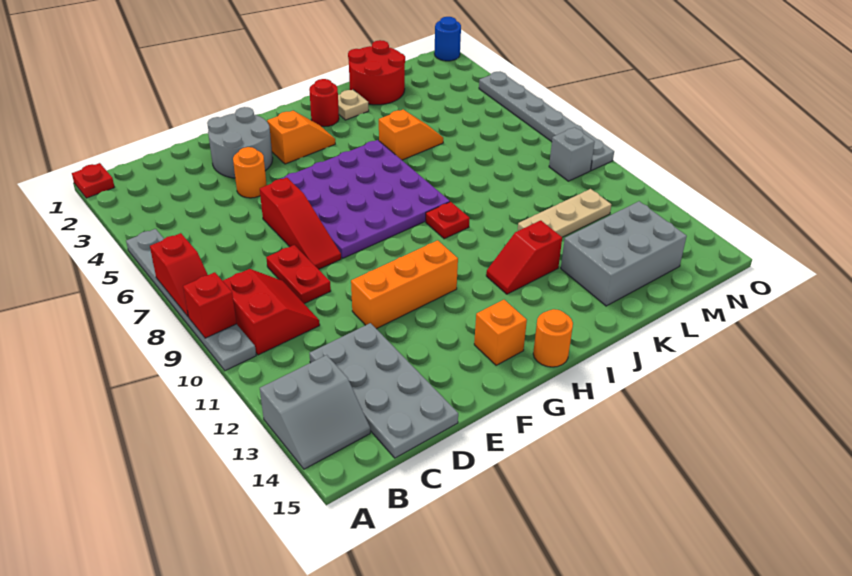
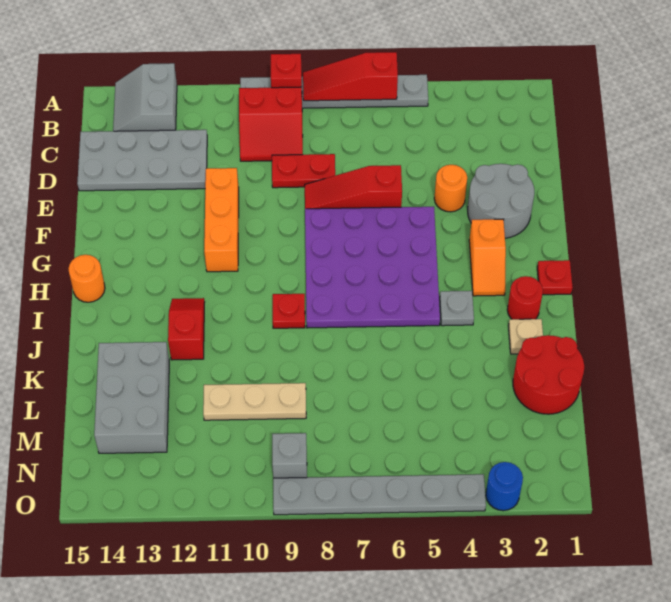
red 1x1 plate [72,163,114,198] -> red 1x1 plate moved to [537,260,573,295]
red 1x2 slope [150,233,208,317] -> red 1x3 slope [303,52,398,101]
orange 1x1 brick [474,300,527,365] -> none
none -> grey 1x1 plate [440,291,474,326]
orange 1x2 slope [379,110,443,160] -> none
tan 1x3 plate [518,189,611,237] -> tan 1x3 plate turned to [203,383,306,420]
blue 1x1 round brick [434,17,461,61] -> blue 1x1 round brick moved to [486,462,523,511]

